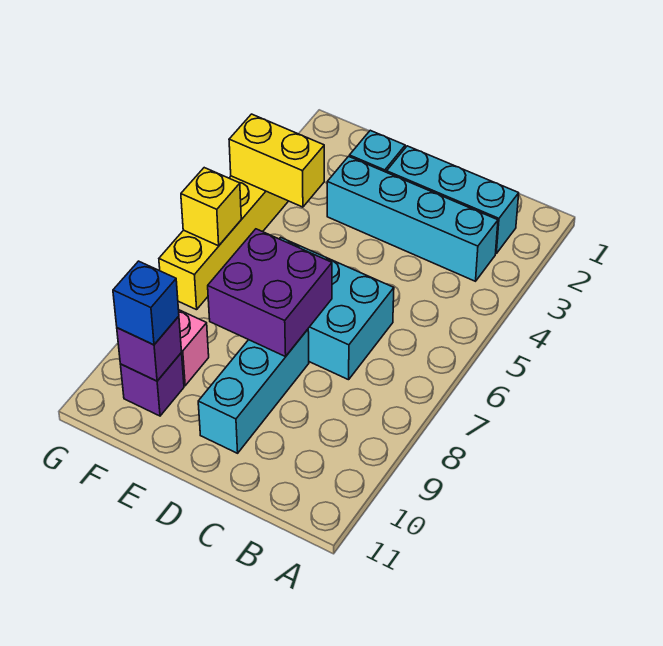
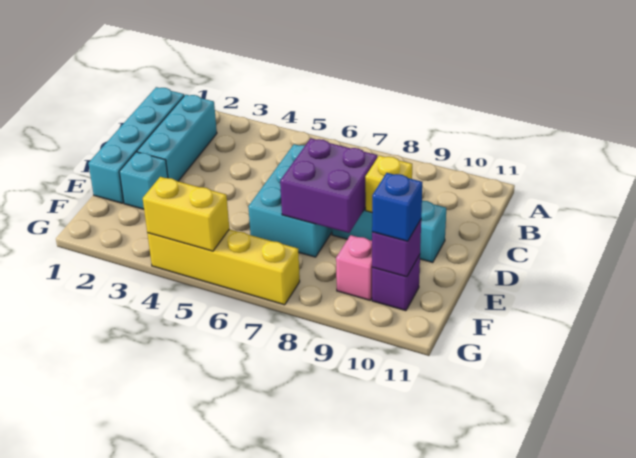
cyan 1x4 brick [327,156,498,281] -> cyan 1x4 brick moved to [88,87,184,203]
yellow 1x2 brick [229,114,324,207] -> yellow 1x2 brick turned to [143,177,229,251]
yellow 1x1 brick [181,168,241,246] -> yellow 1x1 brick moved to [365,156,412,212]

